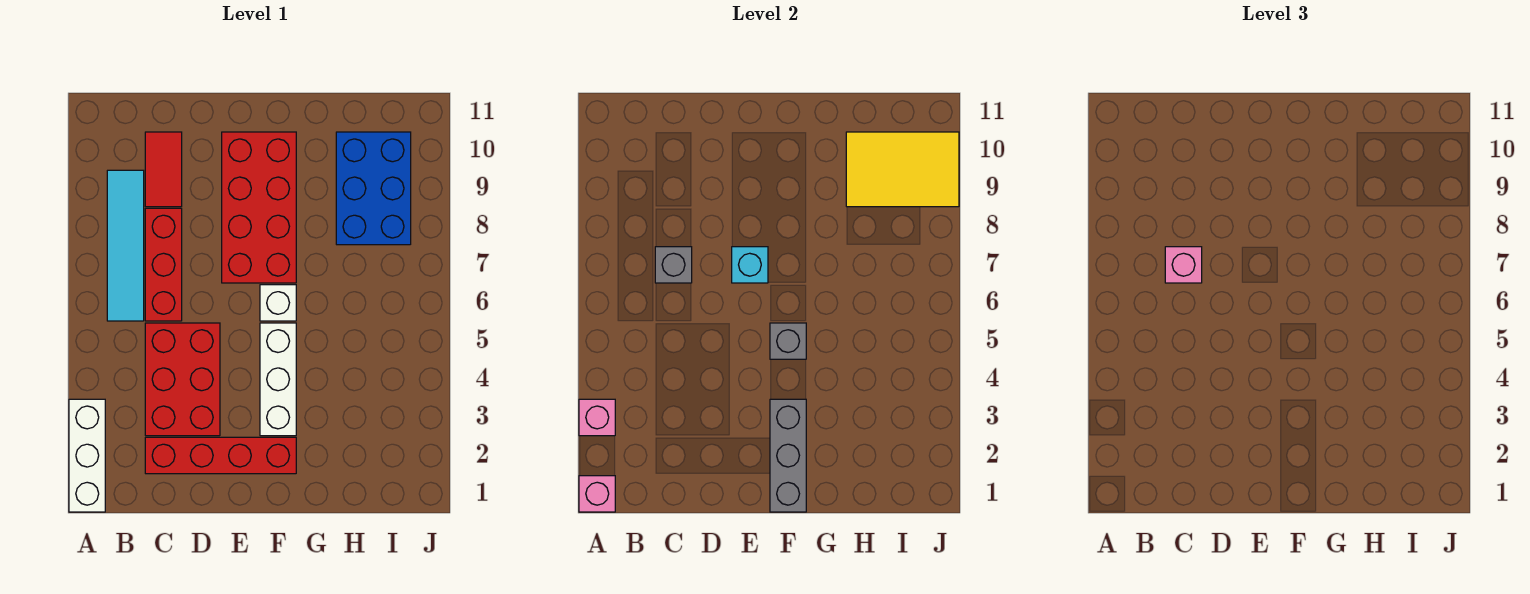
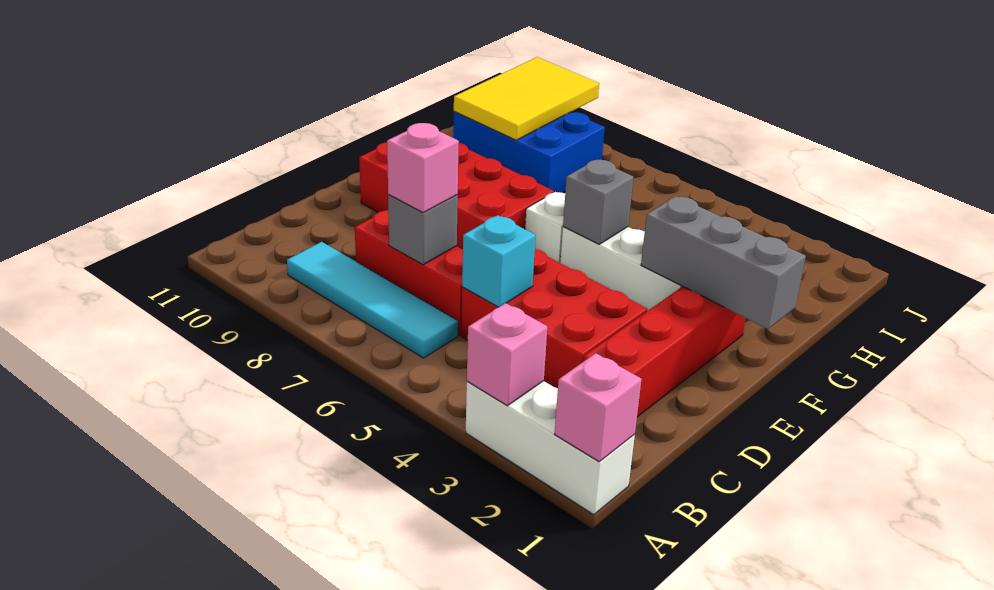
red 1x2 tile [145,132,182,207] -> none
cyan 1x1 brick [732,247,768,283] -> cyan 1x1 brick moved to [462,215,535,307]

